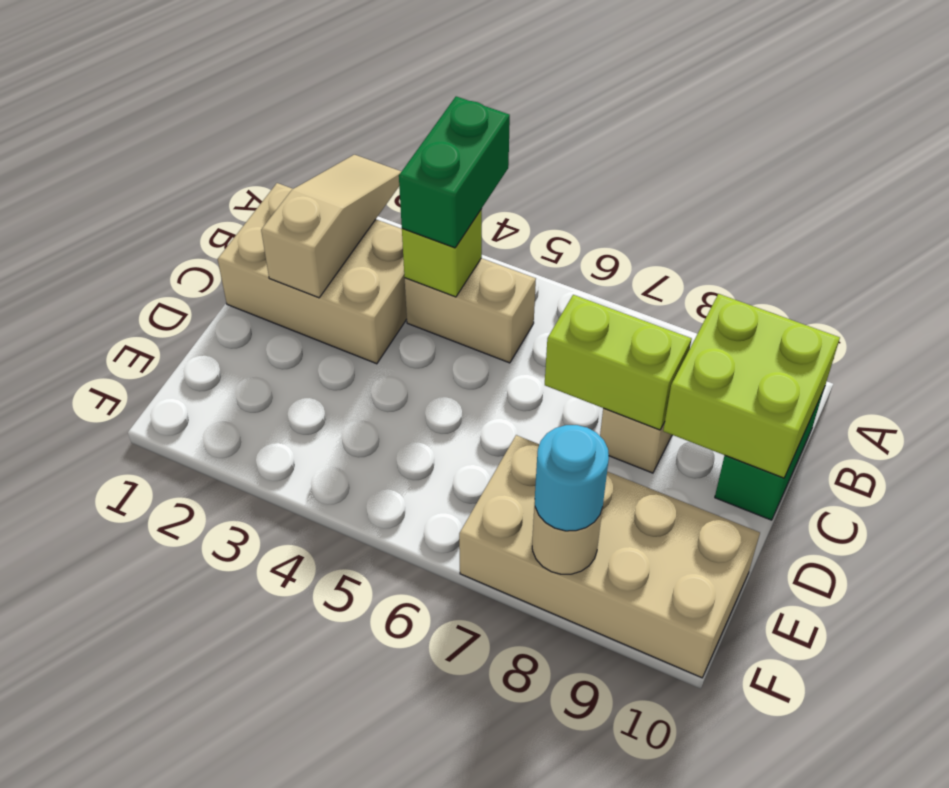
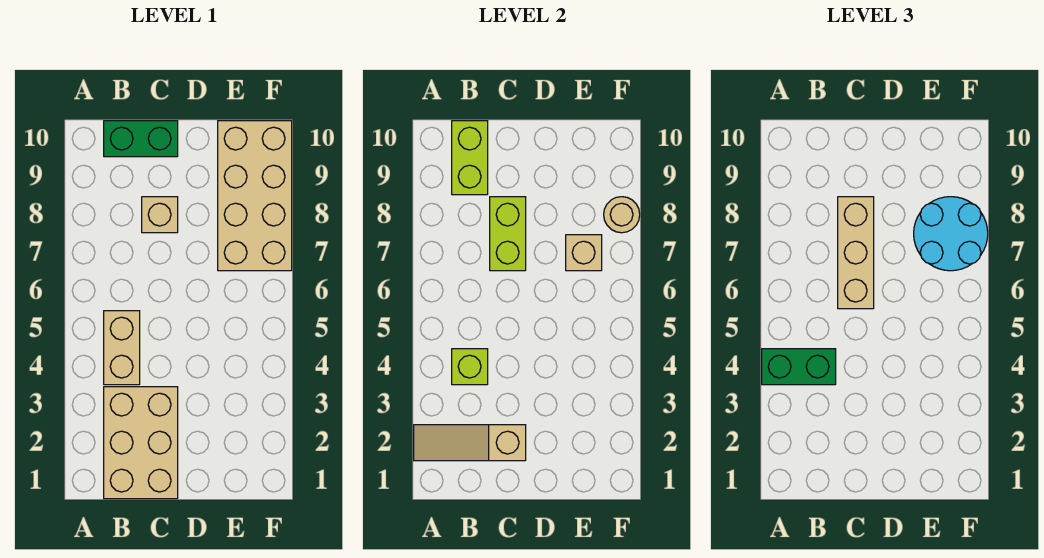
lime 2x2 brick [663,294,840,478] -> lime 1x2 brick [452,121,488,195]
none -> tan 1x3 brick [838,197,874,309]
none -> tan 1x1 brick [566,235,602,271]
cyan 1x1 round brick [535,425,609,531] -> cyan 2x2 round brick [914,197,988,271]

